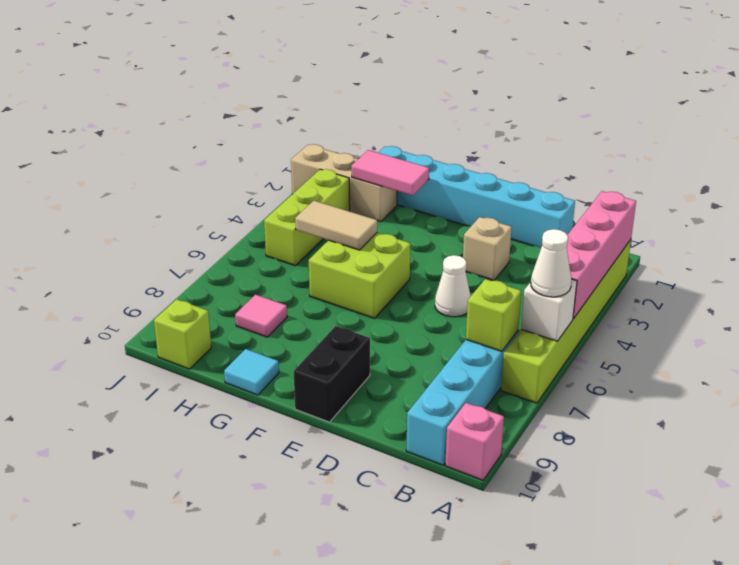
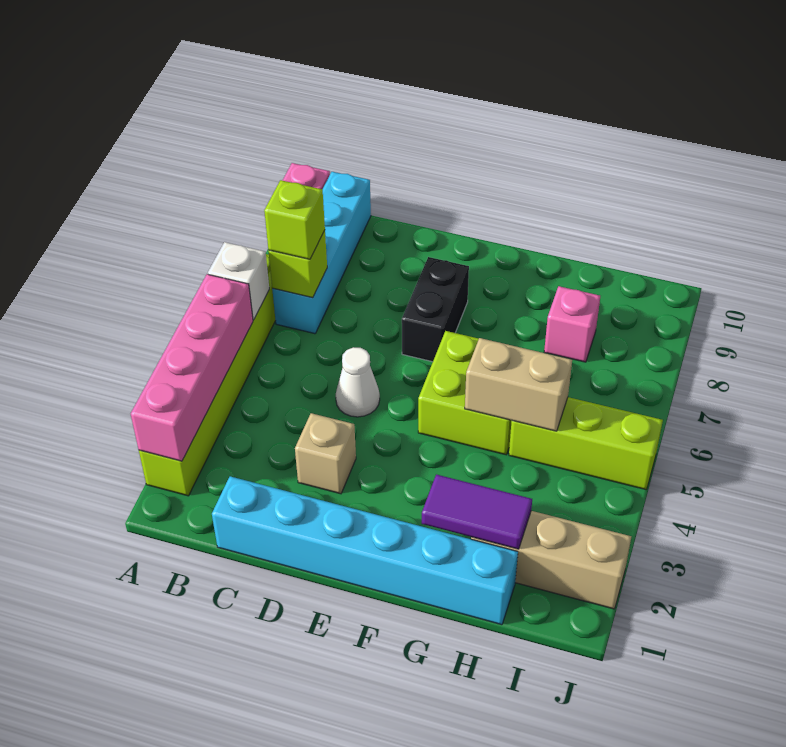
white 1x1 cone [531,229,572,297] -> none
black 1x2 brick [294,326,370,422] -> black 1x2 brick moved to [402,257,469,362]
pink 1x2 tile [351,150,429,195] -> purple 1x2 tile [422,474,532,549]
tan 1x2 tile [295,201,377,250] -> tan 1x2 brick [465,338,572,431]
cyan 1x1 tile [224,349,279,395] -> none
pink 1x1 tile [235,295,287,337] -> pink 1x1 brick [544,286,600,362]
lime 1x3 brick [264,169,350,266] -> lime 1x3 brick turned to [509,397,663,489]
lime 1x1 brick [154,299,211,369] -> lime 1x1 brick moved to [264,180,325,259]

